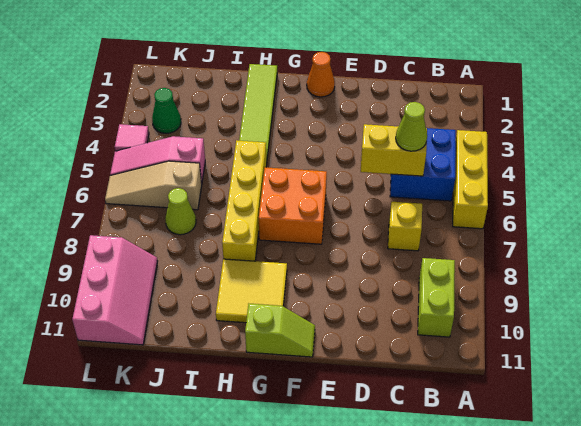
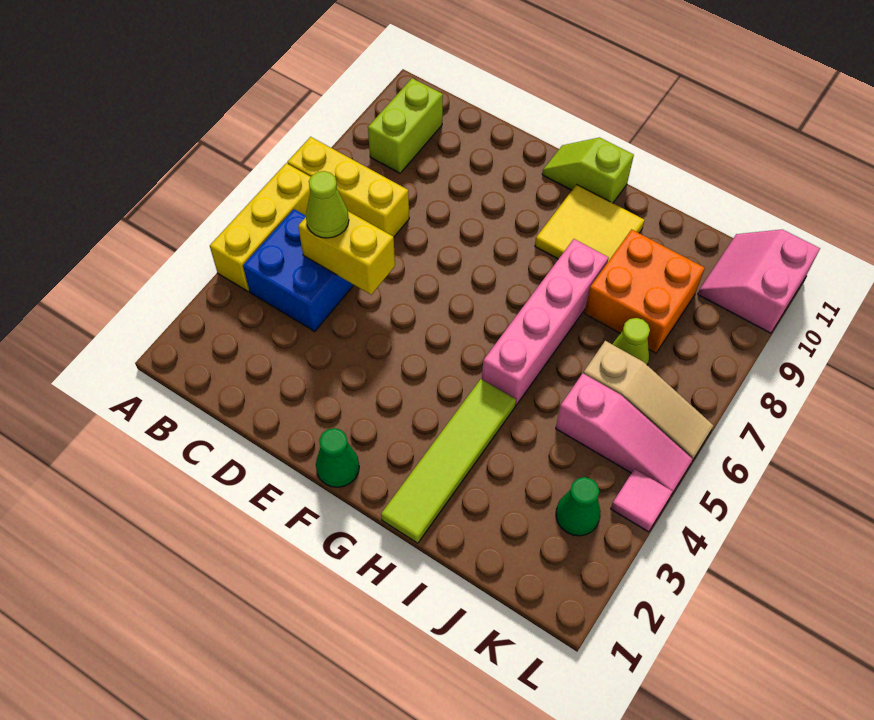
yellow 1x1 brick [388,202,422,251] -> yellow 1x3 brick [287,137,409,237]
orange 1x1 cone [307,52,335,97] -> green 1x1 cone [316,428,359,487]
orange 2x2 brick [259,167,327,244] -> orange 2x2 brick moved to [584,229,705,353]
yellow 1x4 brick [222,140,267,261] -> pink 1x4 brick [482,239,609,405]
pink 2x3 slope [72,235,158,345] -> pink 2x2 slope [698,230,820,333]

